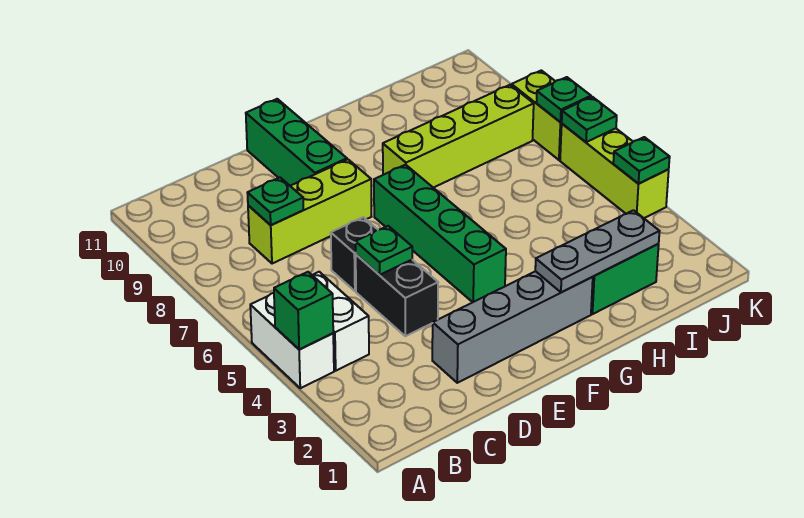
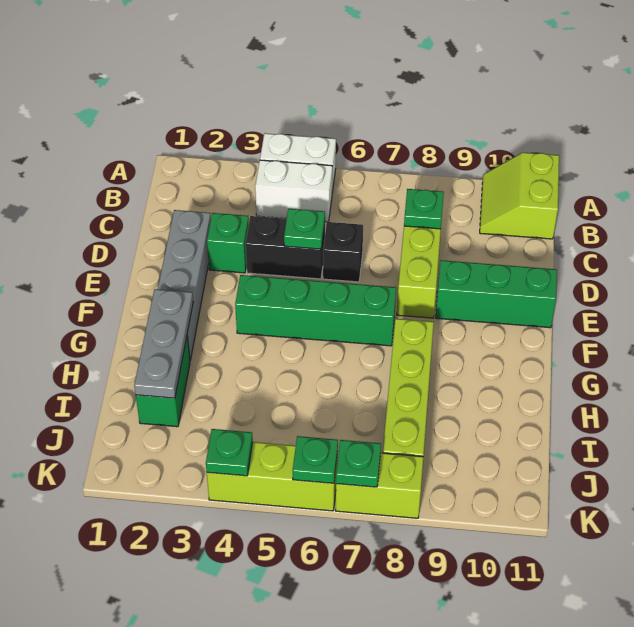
green 1x1 brick [274,272,333,349] -> green 1x1 brick moved to [207,213,249,273]
none -> lime 2x2 slope [480,153,559,239]

